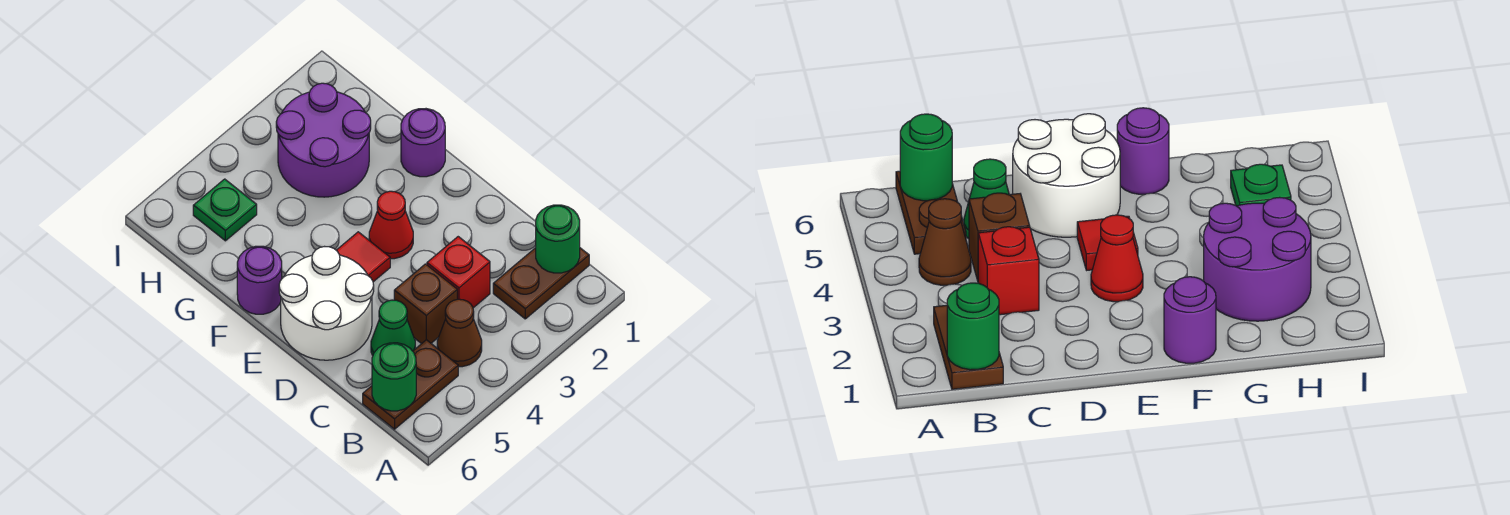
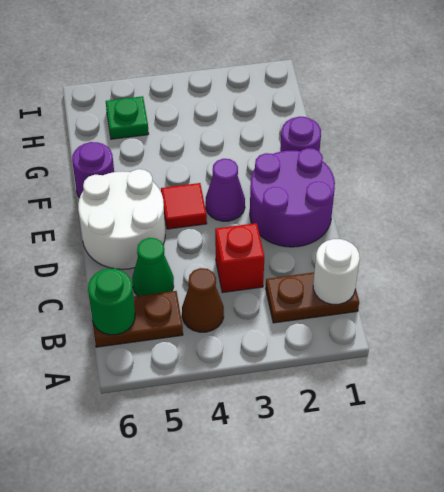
green 1x1 round brick [536,205,580,273] -> white 1x1 round brick [313,239,360,304]
brown 1x1 brick [394,264,457,344] -> none
red 1x1 cone [369,191,413,259] -> purple 1x1 cone [205,159,245,221]
purple 2x2 round brick [276,83,371,197] -> purple 2x2 round brick moved to [250,148,335,247]

